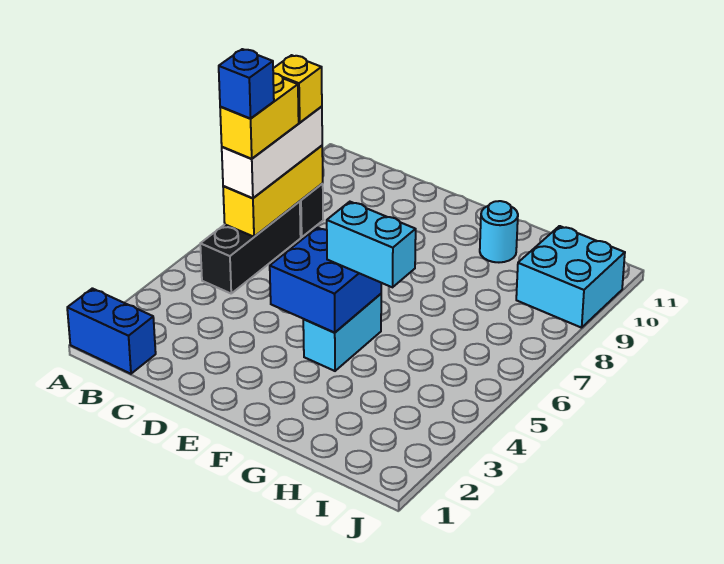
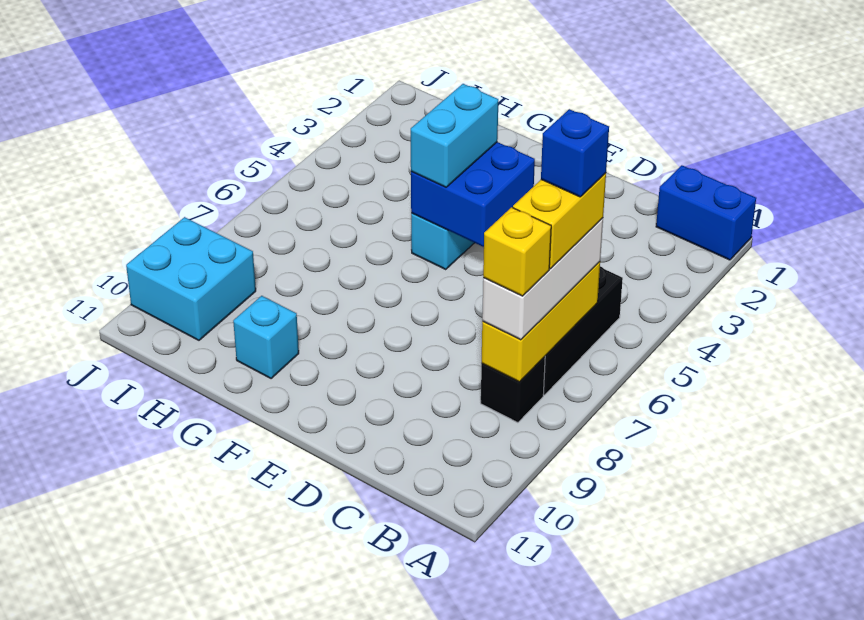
cyan 1x2 brick [327,202,416,287] -> cyan 1x2 brick turned to [411,84,498,187]
cyan 1x1 round brick [480,201,518,262] -> cyan 1x1 brick [233,296,299,379]

